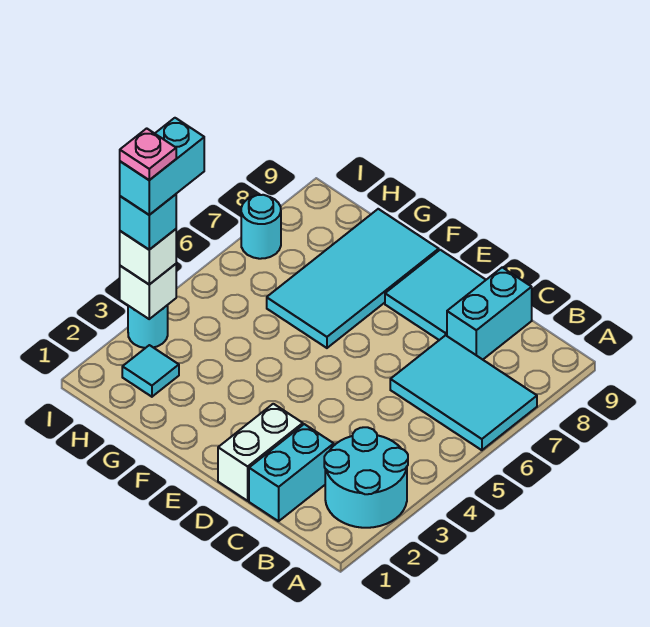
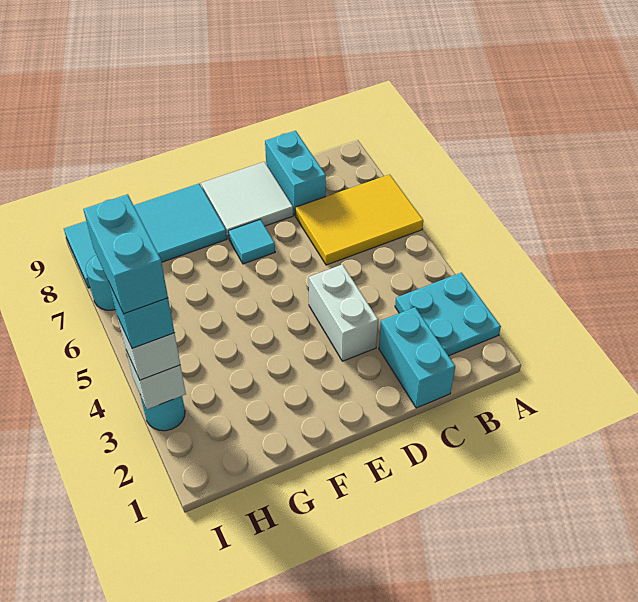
cyan 2x2 round brick [324,427,408,528] -> cyan 2x2 plate [395,273,501,356]
cyan 2x3 tile [390,335,537,450] -> yellow 2x3 tile [295,174,423,265]
white 1x2 brick [218,404,303,501] -> white 1x2 brick moved to [309,264,378,361]
cyan 2x2 tile [385,250,486,340] -> white 2x2 tile [201,162,293,238]
cyan 2x4 tile [267,209,439,348] -> cyan 2x4 tile turned to [64,184,227,288]
cyan 1x1 tile [122,345,179,397] -> cyan 1x1 tile moved to [228,220,275,264]
pink 1x1 plate [120,128,176,180] -> none

